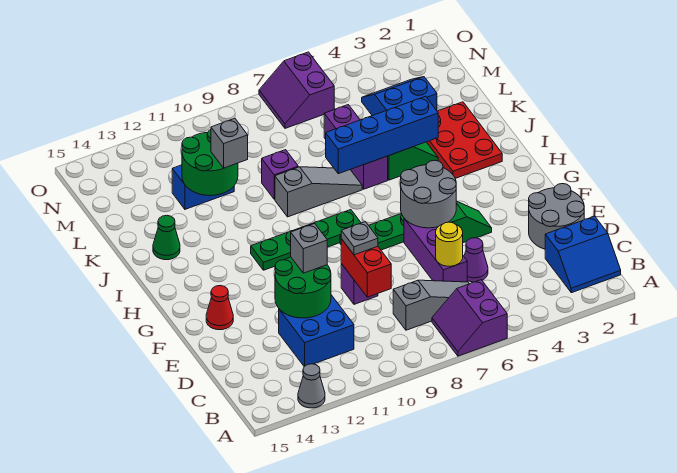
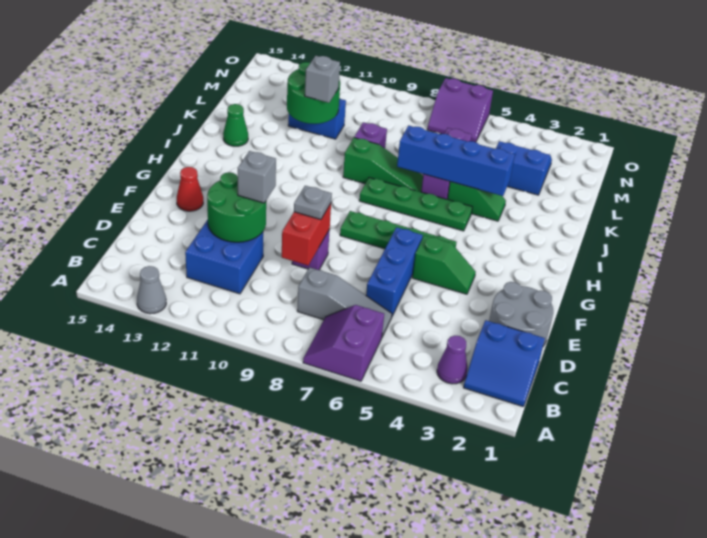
purple 1x1 cone [464,238,488,282] -> purple 1x1 cone moved to [437,336,468,384]
purple 1x3 brick [404,218,467,282] -> blue 1x3 brick [366,227,423,316]
yellow 1x1 round brick [436,222,463,266] -> none
grey 2x2 round brick [401,160,456,228] -> none
green 1x4 plate [251,210,361,270] -> green 1x4 plate moved to [359,178,472,231]
red 2x3 plate [427,102,502,178] -> none
grey 1x3 slope [275,167,362,217] -> green 1x3 slope [343,138,423,192]
purple 2x2 slope [259,52,334,128] -> purple 2x2 slope turned to [427,78,493,142]

